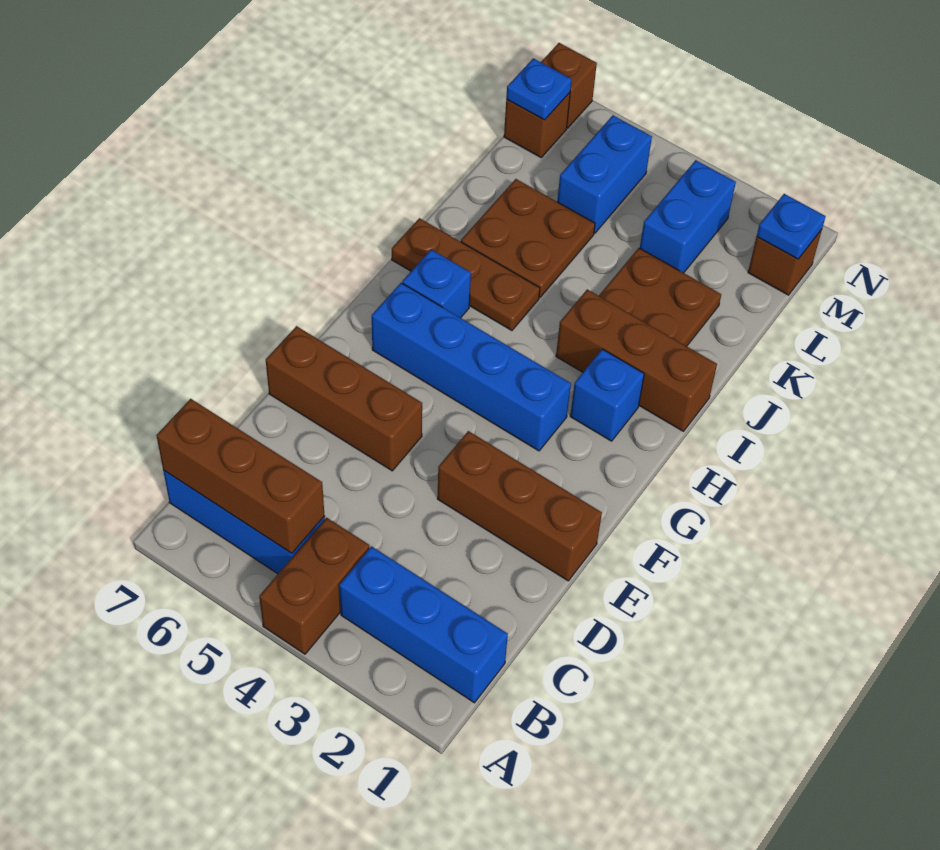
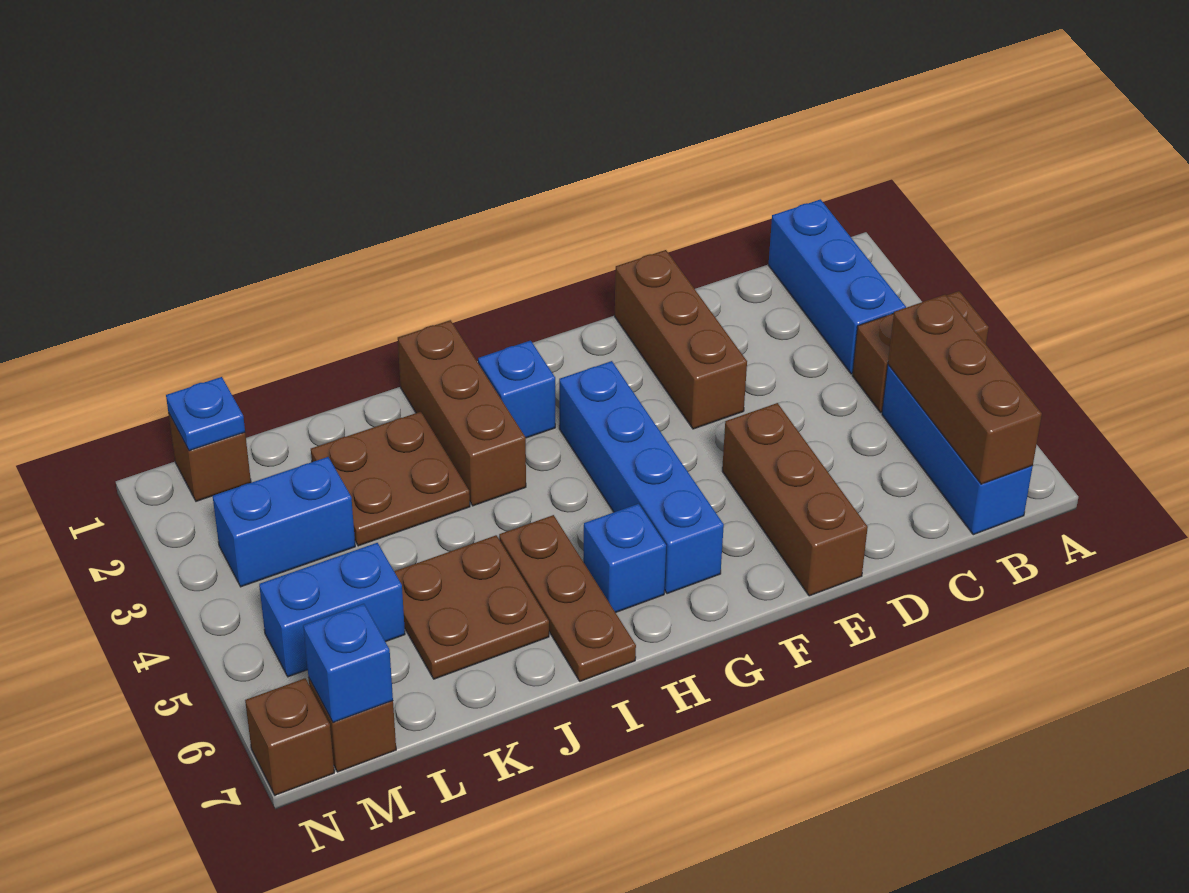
blue 1x1 plate [506,58,572,120] -> blue 1x1 brick [303,604,393,723]

